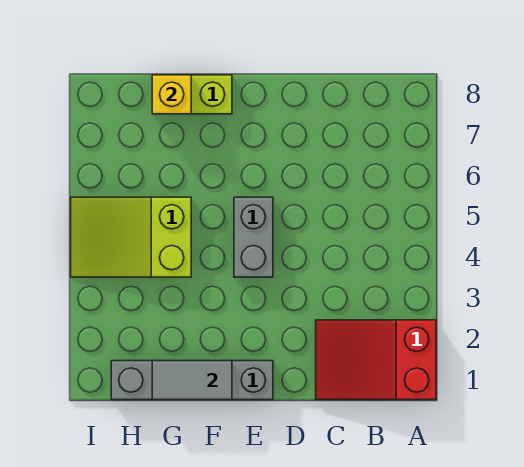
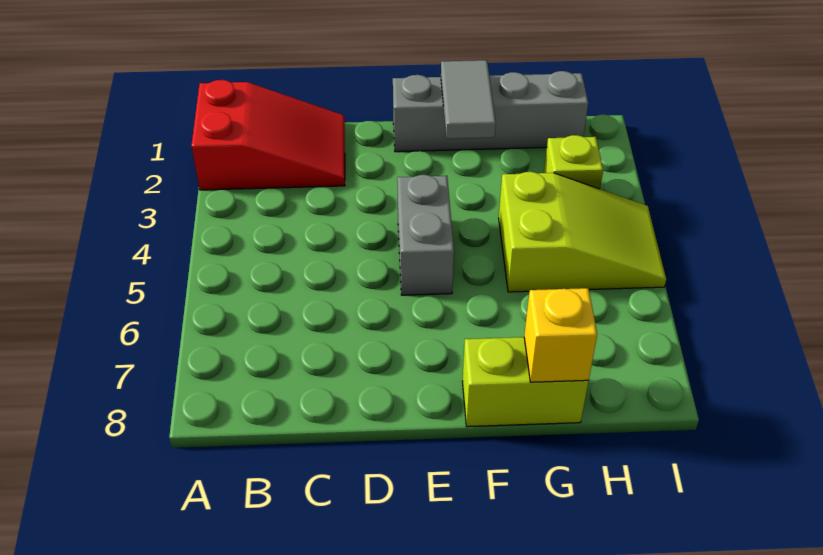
grey 1x2 tile [152,361,232,400] -> grey 1x2 tile turned to [441,60,496,139]
none -> lime 1x1 brick [544,135,603,189]

